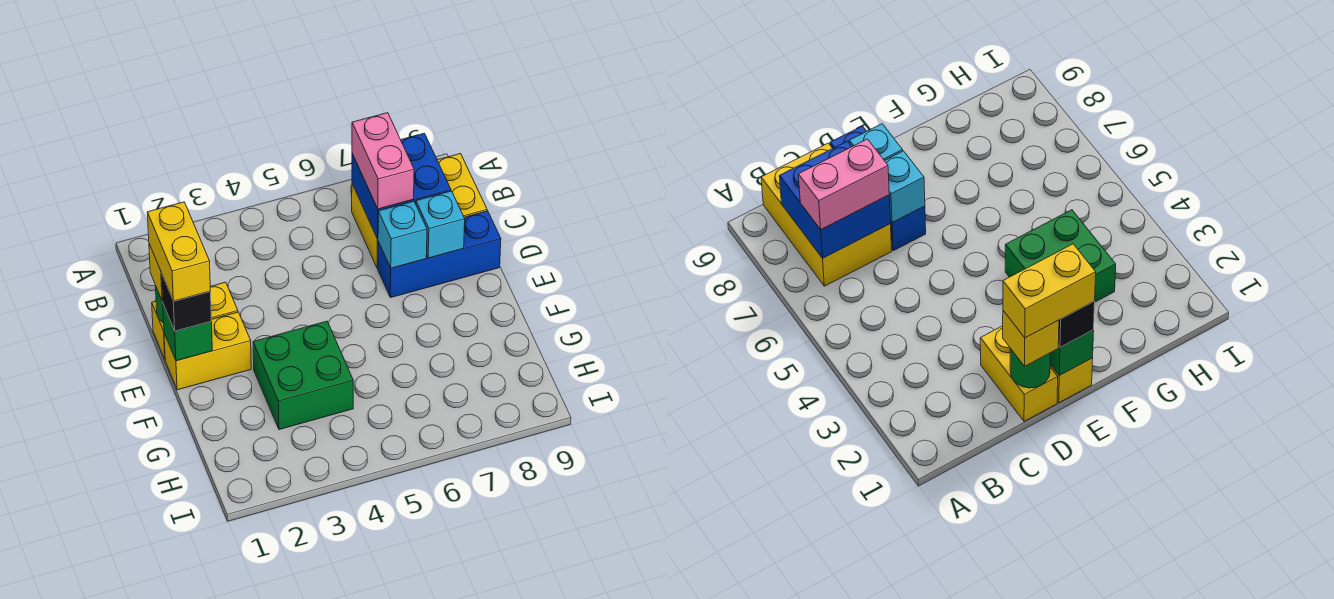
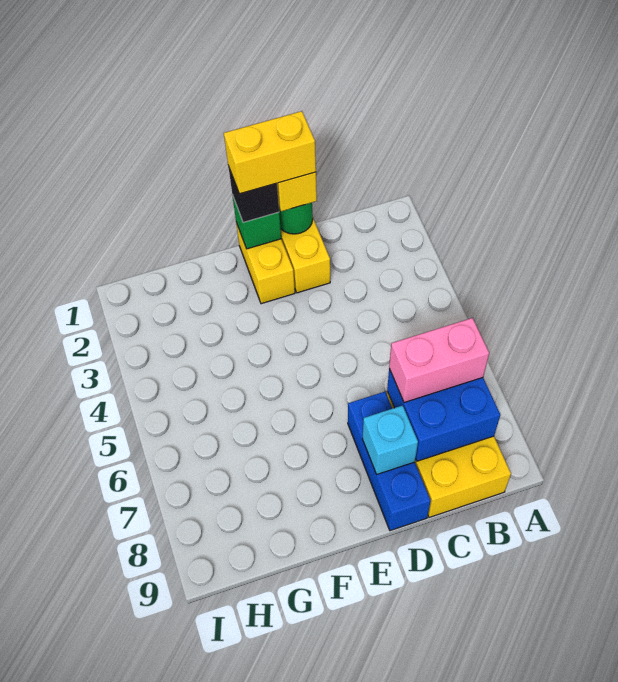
cyan 1x1 brick [378,201,427,268] -> none
green 2x2 brick [253,321,353,430] -> none

